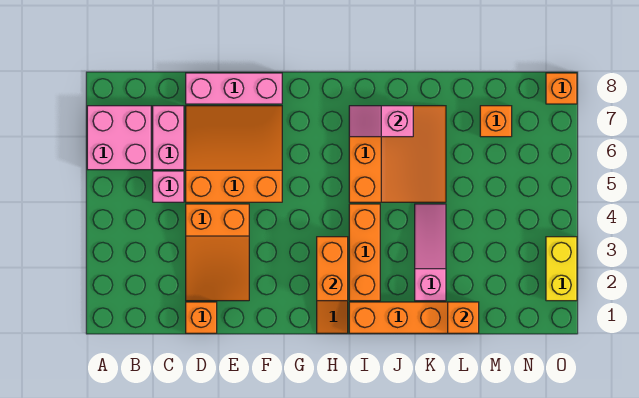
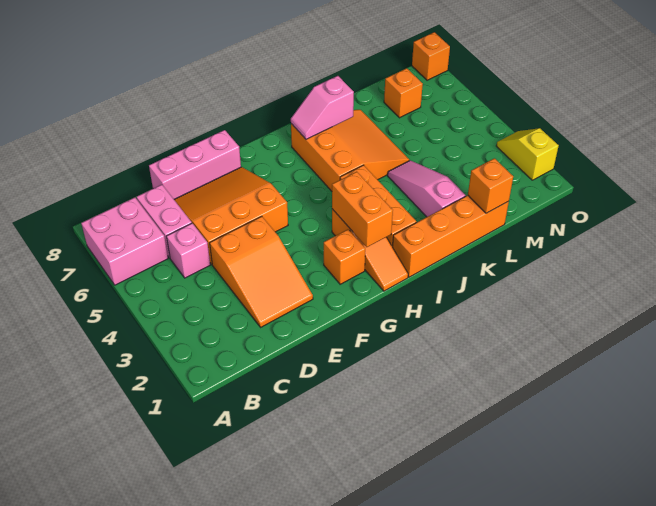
orange 1x1 brick [186,302,217,333] -> orange 1x1 brick moved to [324,229,365,284]
yellow 1x2 brick [546,237,577,301] -> yellow 1x2 slope [497,128,559,180]

